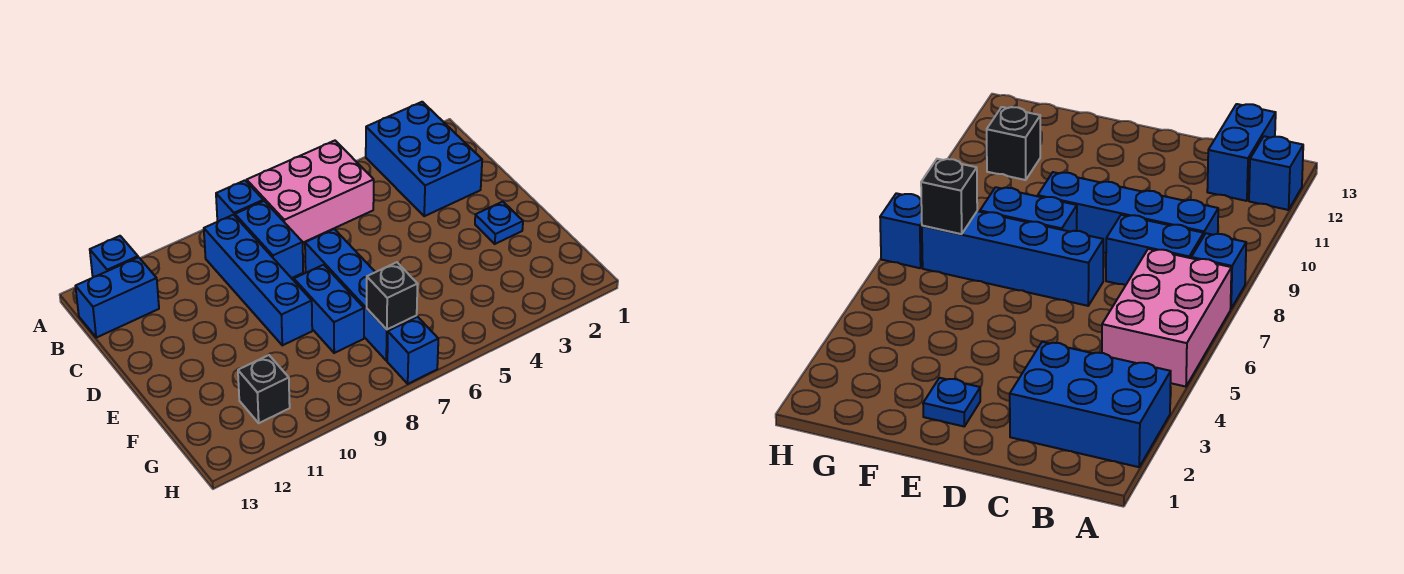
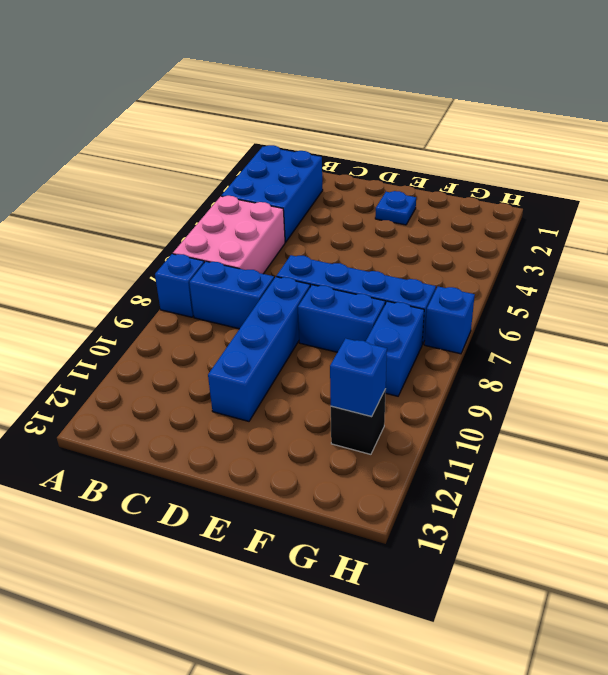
blue 2x3 brick [366,102,482,216] -> blue 2x3 brick turned to [221,145,323,242]
blue 1x1 brick [90,236,138,277] -> blue 1x1 brick moved to [330,338,387,417]
blue 1x4 brick [204,215,312,345] -> blue 1x4 brick turned to [208,277,310,421]
blue 1x2 brick [76,257,159,338] -> blue 1x2 brick moved to [366,301,424,396]
black 1x1 brick [367,262,418,330] -> none

